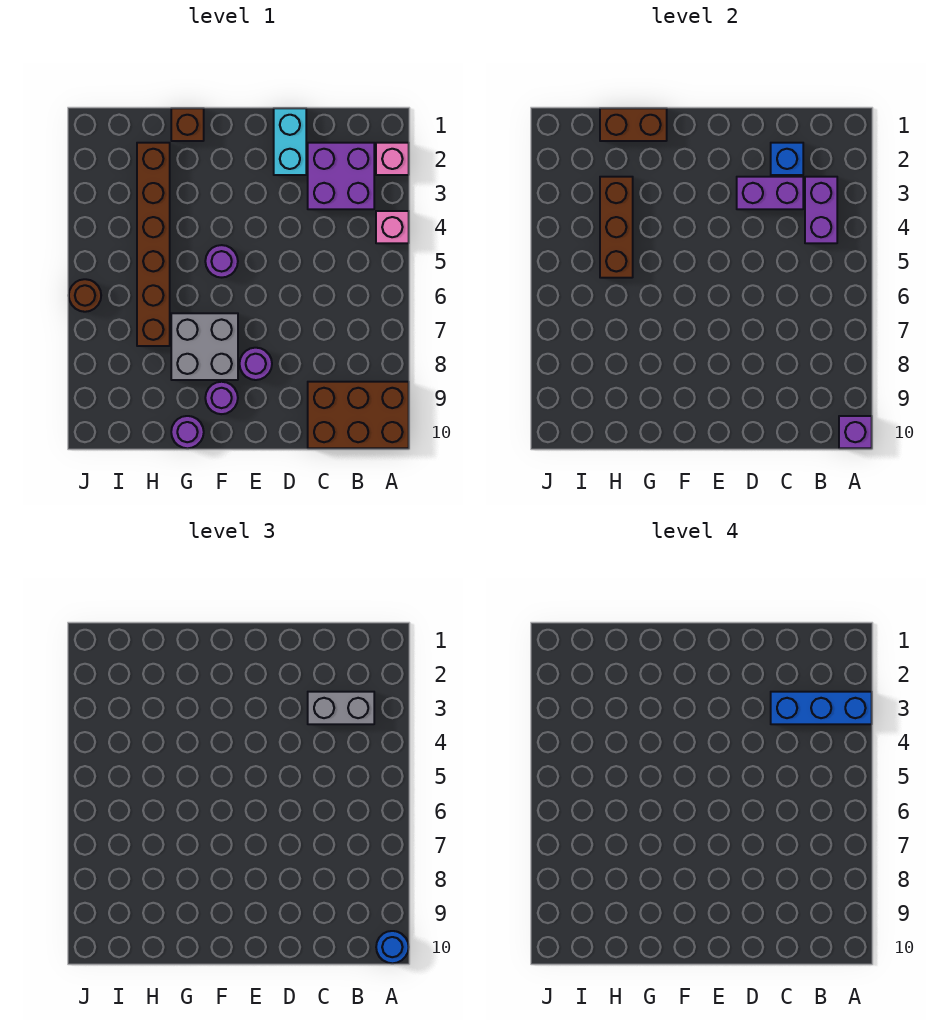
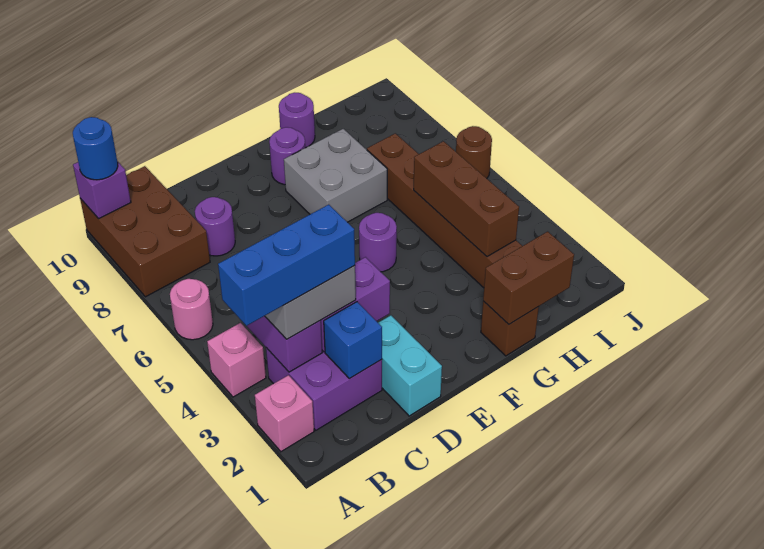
none -> pink 1x1 round brick [170,279,213,340]
brown 2x3 brick [308,382,409,448] -> brown 2x3 brick turned to [80,166,210,297]
purple 1x1 round brick [240,348,272,380] -> purple 1x1 round brick moved to [195,197,235,256]

